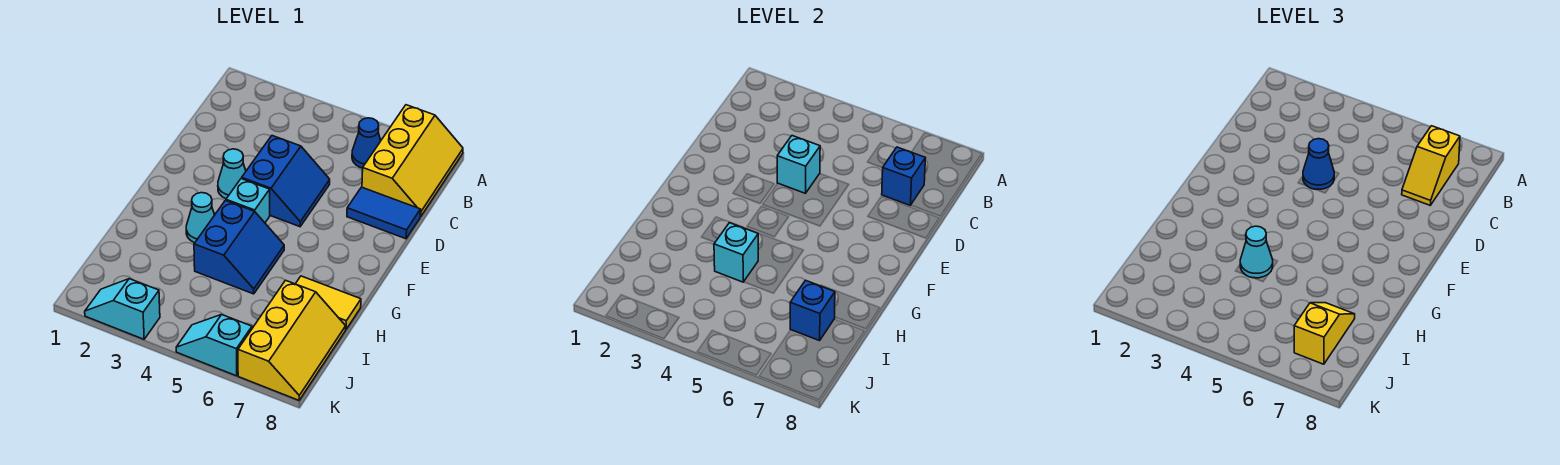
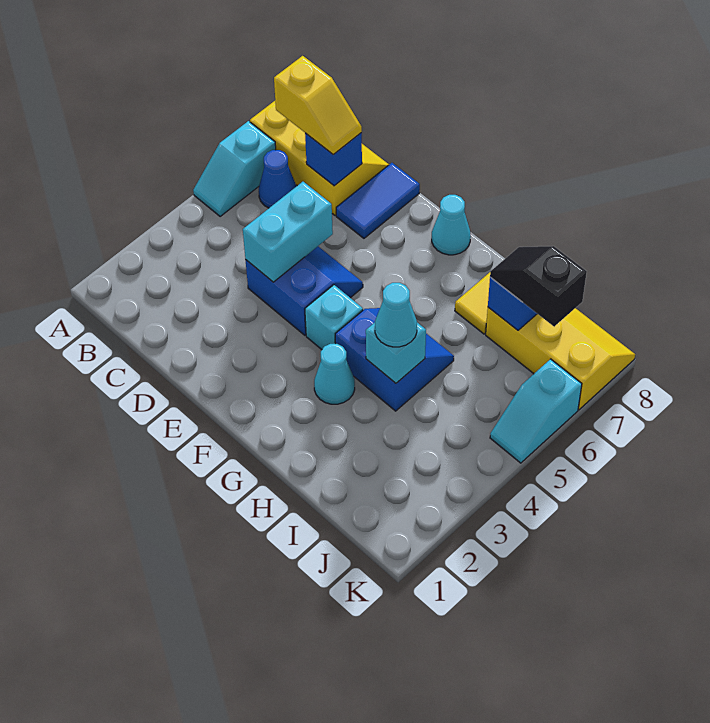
cyan 1x1 brick [777,136,820,193] -> cyan 1x2 brick [243,182,333,282]
blue 1x1 cone [1303,139,1334,189] -> none
cyan 1x1 cone [218,149,246,199] -> cyan 1x1 cone moved to [432,195,471,255]
yellow 1x2 slope [1294,303,1355,364] -> black 1x2 slope [490,246,587,327]
cyan 1x2 slope [85,279,160,339] -> cyan 1x2 slope moved to [193,121,276,217]

